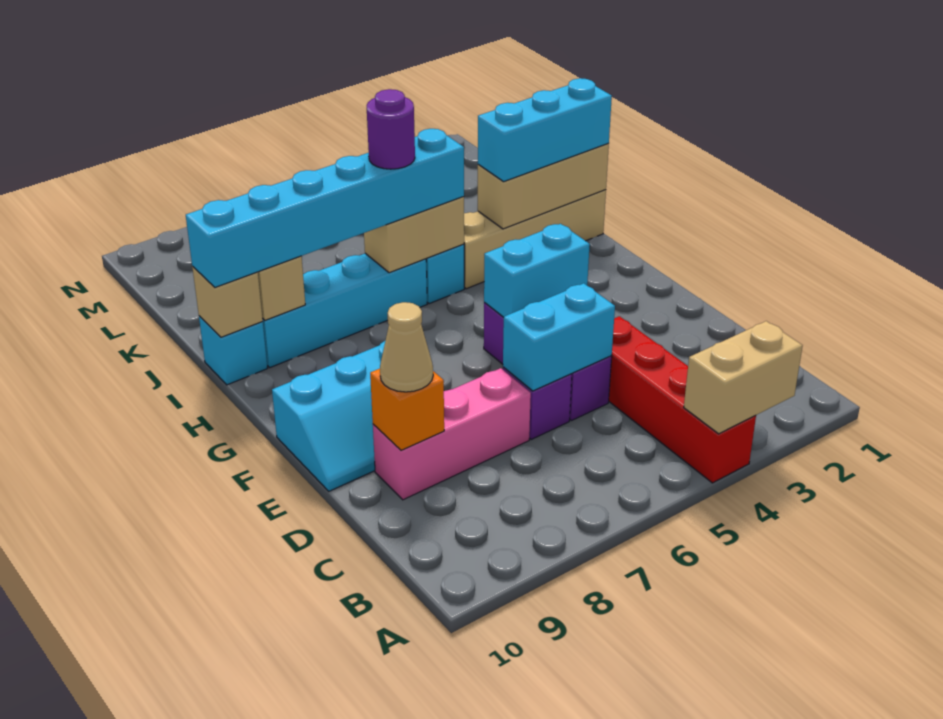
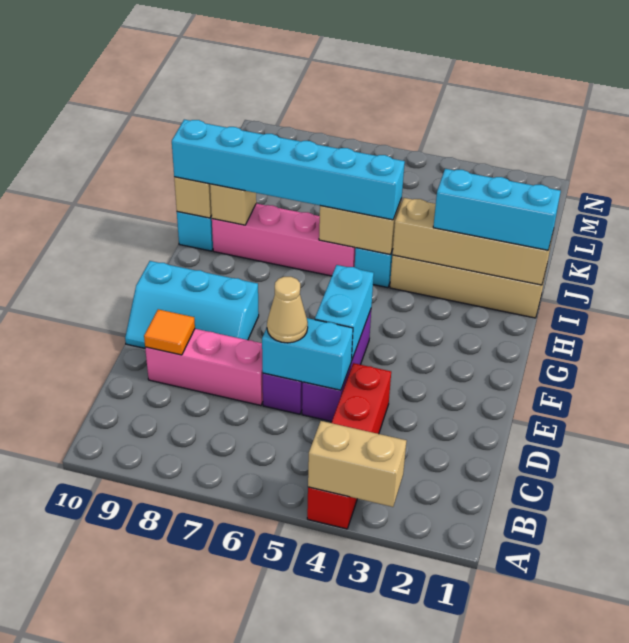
orange 1x1 brick [370,369,444,450] -> orange 1x1 tile [144,309,195,355]
tan 1x1 cone [380,302,433,392] -> tan 1x1 cone moved to [267,277,308,343]
cyan 1x2 brick [484,224,590,317] -> cyan 1x2 brick turned to [315,265,374,361]
tan 1x3 brick [478,143,609,229] -> tan 1x4 brick [392,198,553,285]
cyan 1x4 brick [263,253,427,367] -> pink 1x4 brick [212,204,356,276]
purple 1x1 round brick [367,89,415,169] -> none

